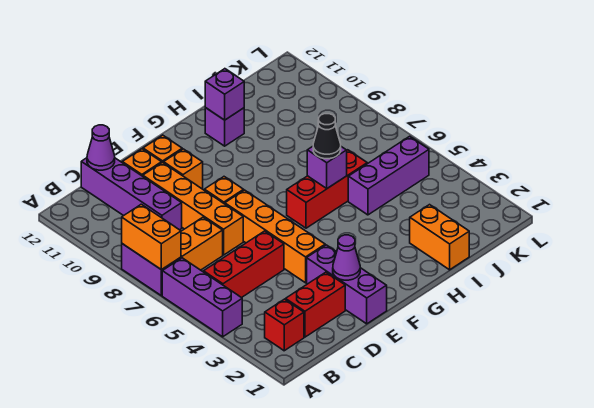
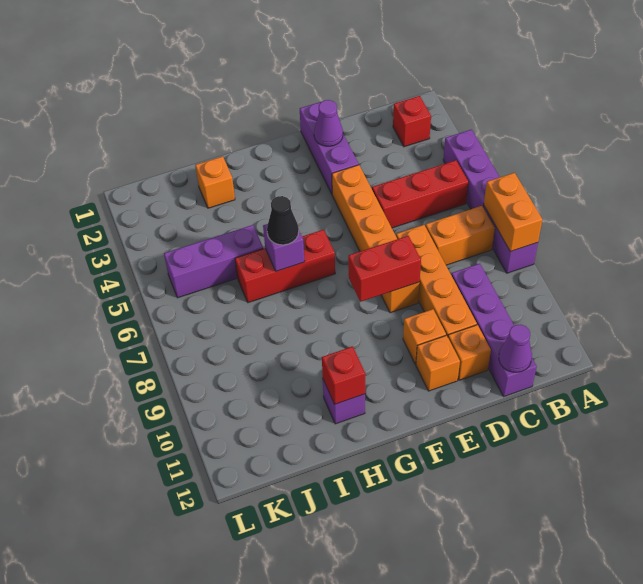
red 1x2 brick [286,272,345,337] -> red 1x2 brick moved to [348,236,421,302]
purple 1x1 brick [205,69,244,120] -> red 1x1 brick [322,346,365,404]
orange 1x2 brick [410,205,469,270] -> orange 1x1 brick [195,156,235,208]

